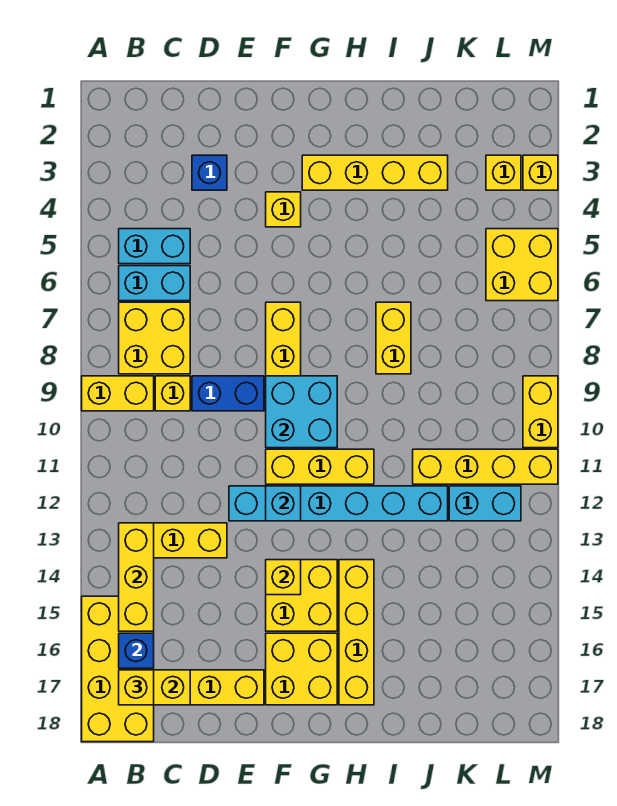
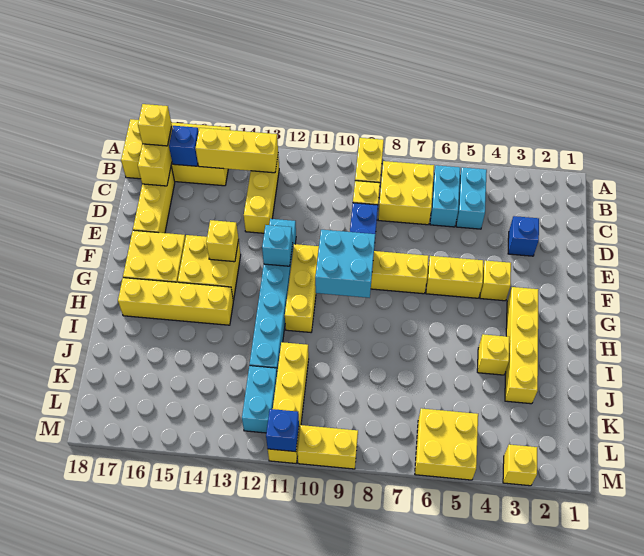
yellow 1x2 brick [376,302,411,374] -> yellow 1x2 brick moved to [426,256,483,298]
yellow 1x1 brick [486,155,521,190] -> yellow 1x1 brick moved to [477,334,509,375]
none -> blue 1x1 brick [266,409,299,452]

